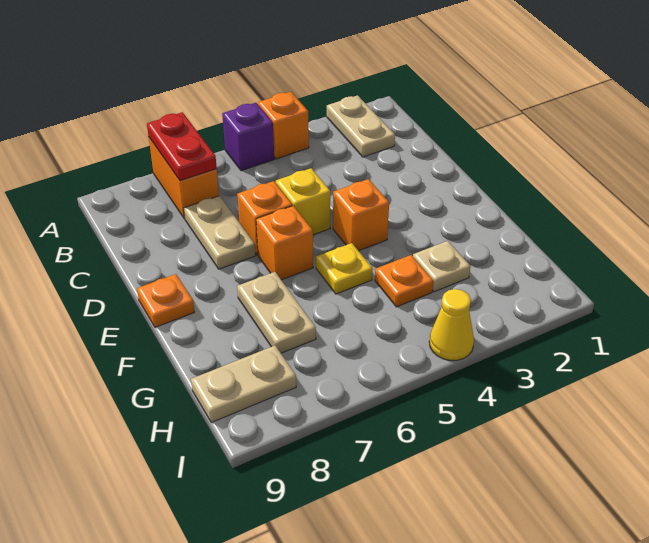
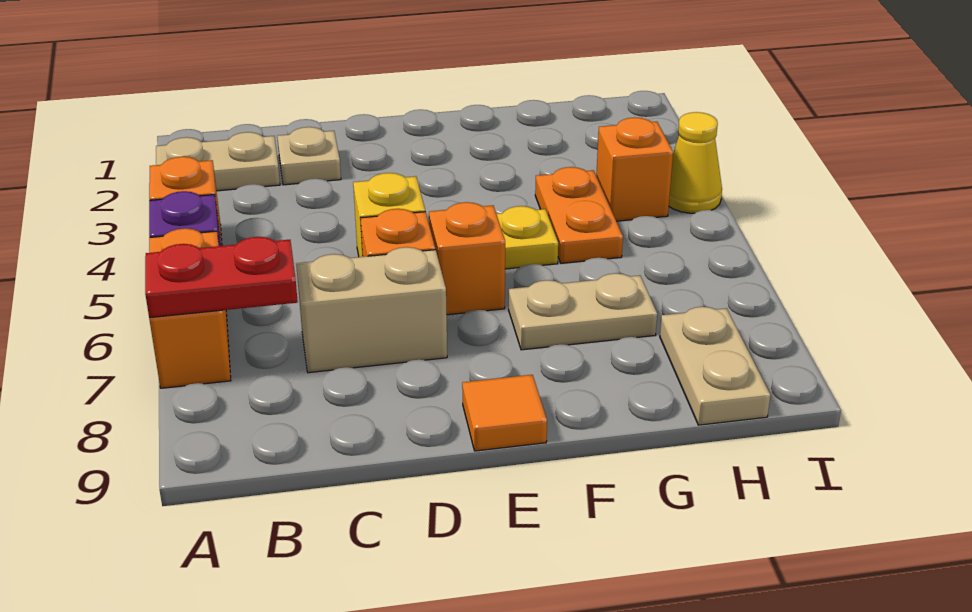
orange 1x2 brick [149,138,219,219] -> orange 1x2 brick turned to [149,228,231,388]
tan 1x2 plate [184,196,256,269] -> tan 1x2 brick [296,247,447,373]
orange 1x1 brick [333,179,389,251] -> orange 1x1 brick moved to [596,117,673,221]
orange 1x1 plate [137,274,194,327] -> orange 1x1 tile [462,375,547,451]
tan 1x1 plate [413,241,470,292] -> tan 1x1 plate moved to [277,127,341,185]
orange 1x1 plate [375,255,433,307] -> orange 1x2 plate [535,167,623,263]

